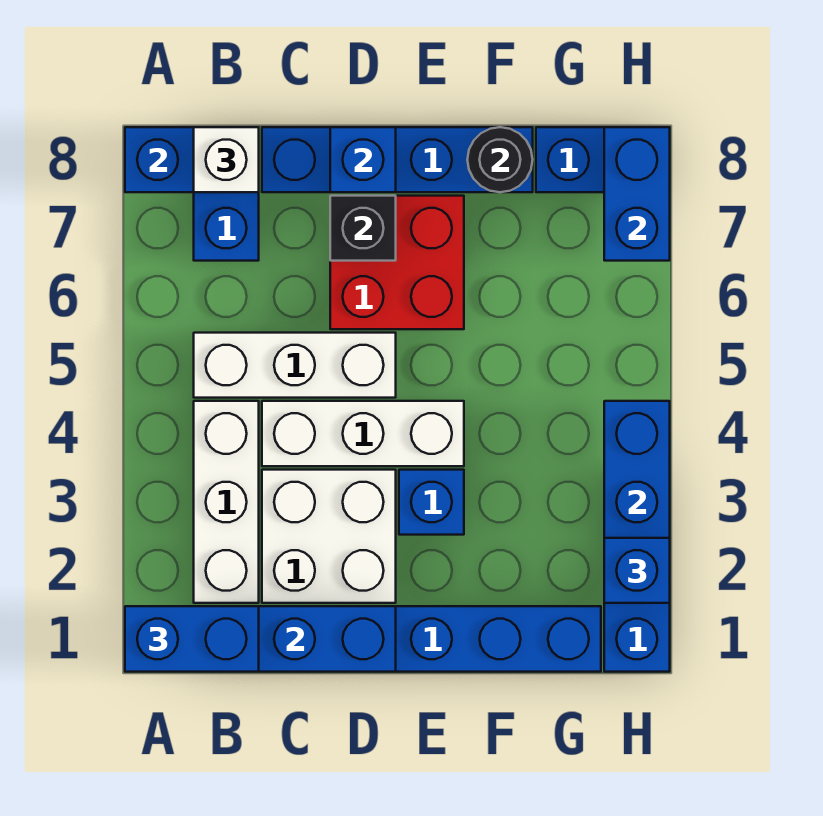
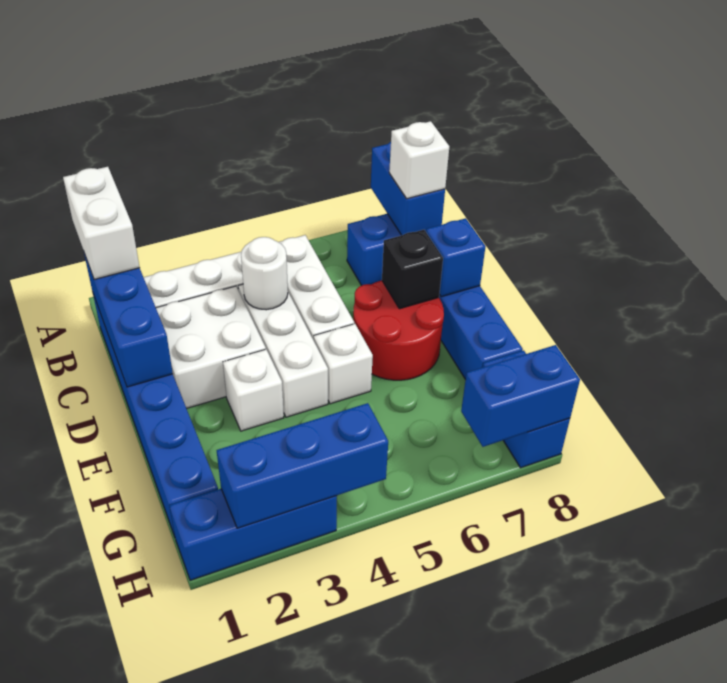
blue 1x2 brick [125,606,259,672] -> white 1x2 brick [63,167,140,279]
none -> white 1x1 round brick [241,237,288,310]
red 2x2 brick [330,196,464,329] -> red 2x2 round brick [353,281,444,380]
blue 1x1 brick [399,470,464,535] -> white 1x1 brick [223,350,284,431]
none -> white 1x1 brick [314,324,373,404]
black 1x1 round brick [467,127,533,192] -> none
blue 1x1 brick [604,538,670,603] -> none

